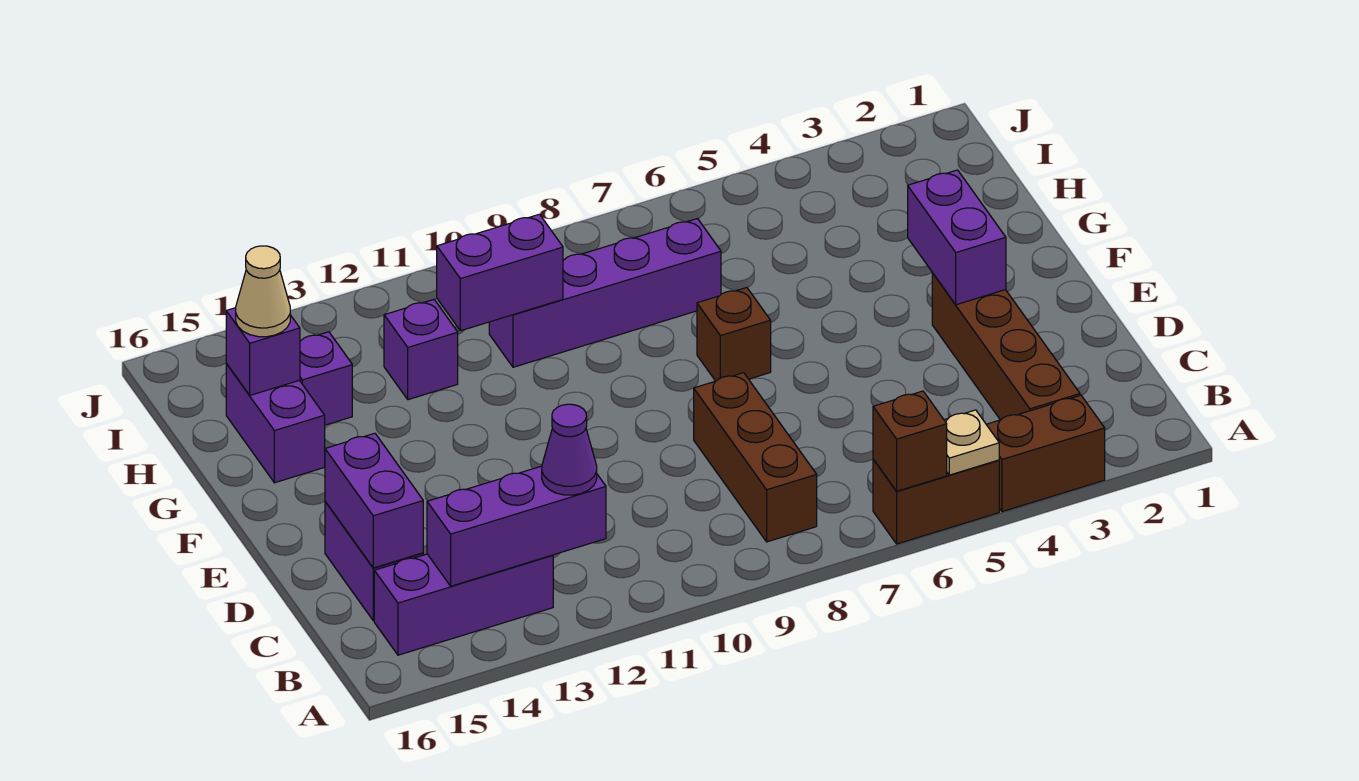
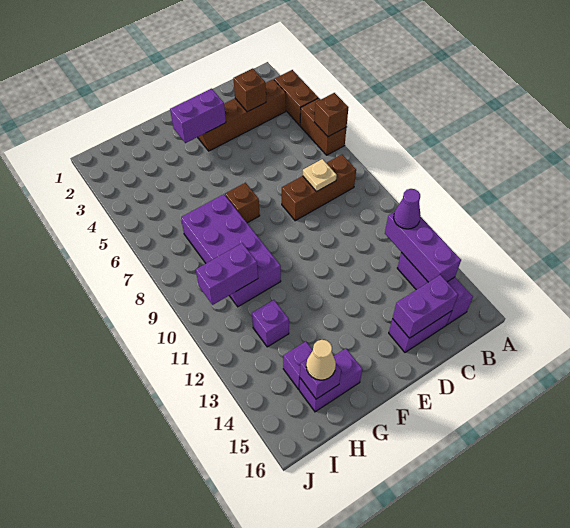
tan 1x1 plate [944,410,999,475] -> tan 1x1 plate moved to [303,159,337,192]
none -> brown 1x1 brick [233,68,266,112]
purple 1x4 brick [489,219,721,367] -> purple 2x4 brick [181,194,281,307]
purple 1x2 brick [437,214,563,331] -> purple 1x2 brick turned to [196,243,258,305]

